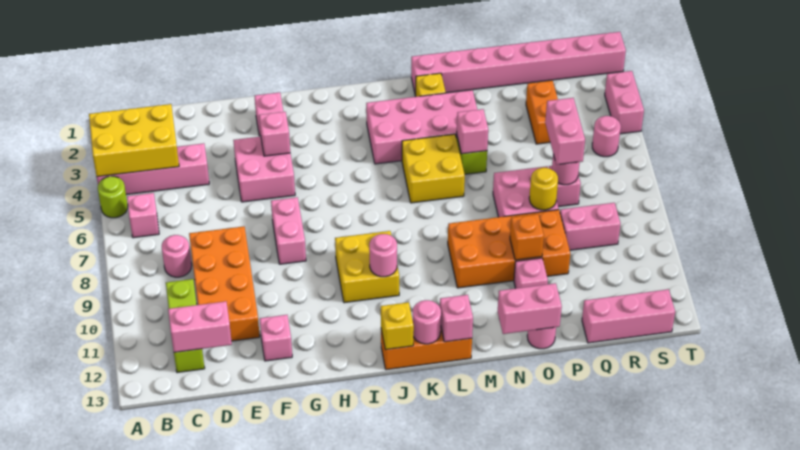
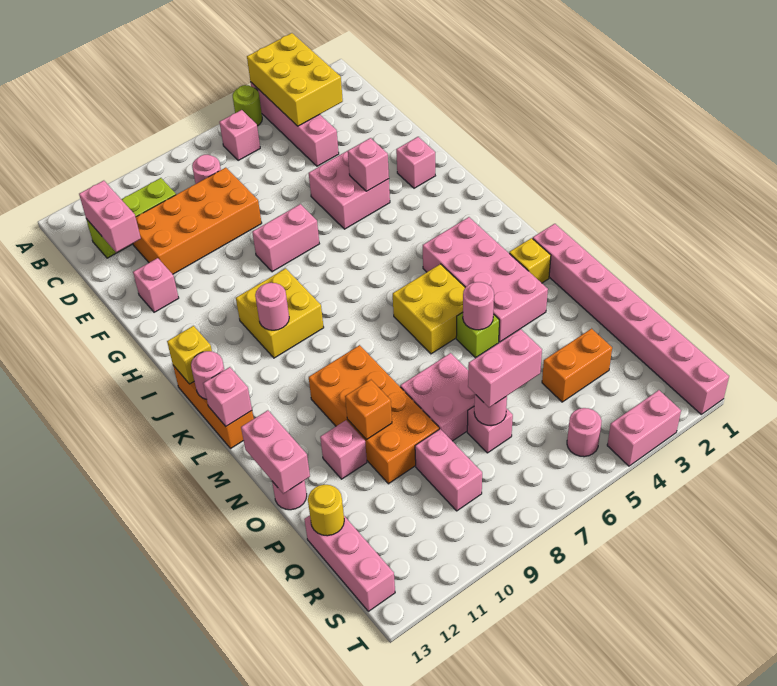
pink 1x1 brick [457,109,488,154] -> pink 1x1 round brick [463,282,494,330]
yellow 1x1 round brick [529,168,558,210] -> yellow 1x1 round brick moved to [308,485,344,536]

